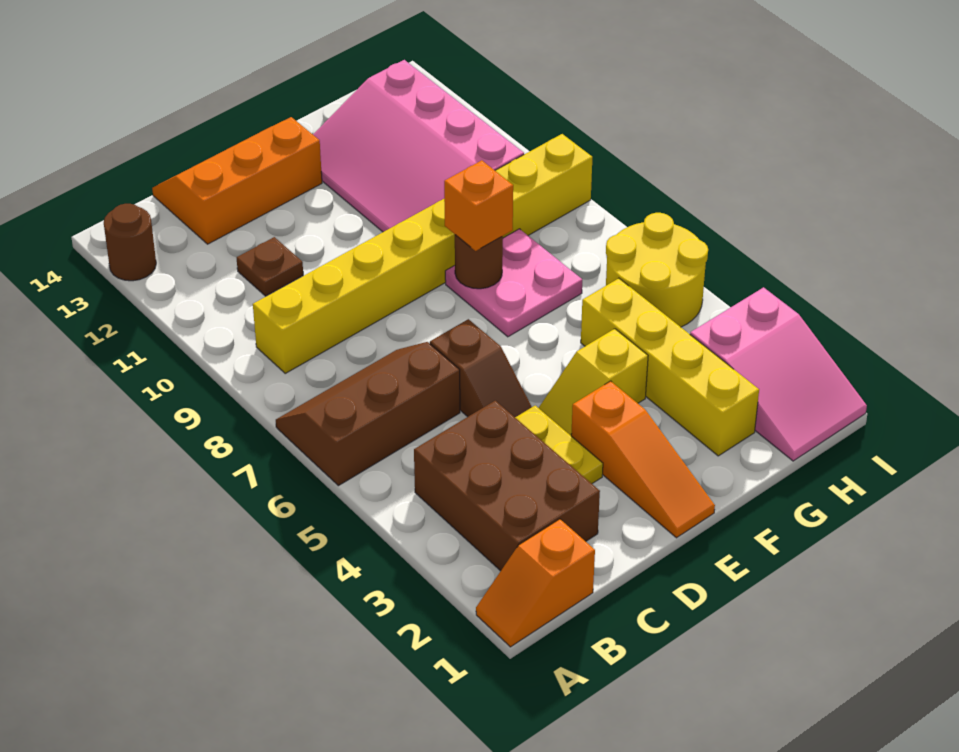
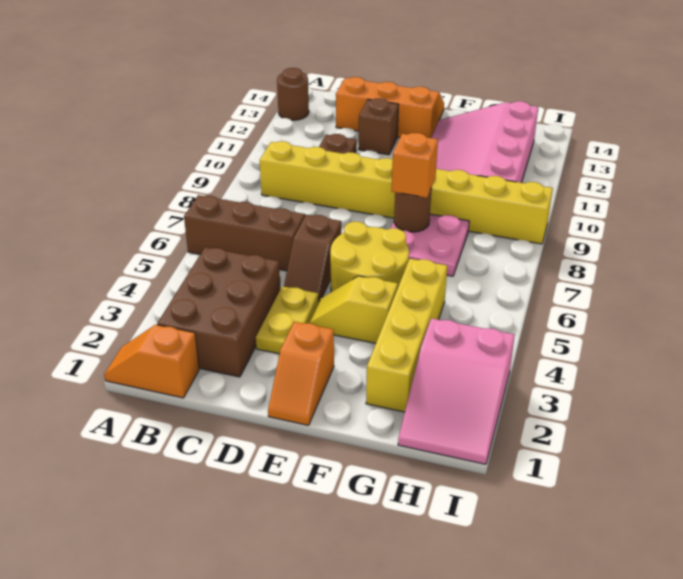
none -> brown 1x1 brick [358,98,399,155]
orange 1x3 slope [571,381,715,538] -> orange 1x2 slope [268,322,334,425]
yellow 2x2 round brick [606,213,708,327] -> yellow 2x2 round brick moved to [330,222,409,292]

